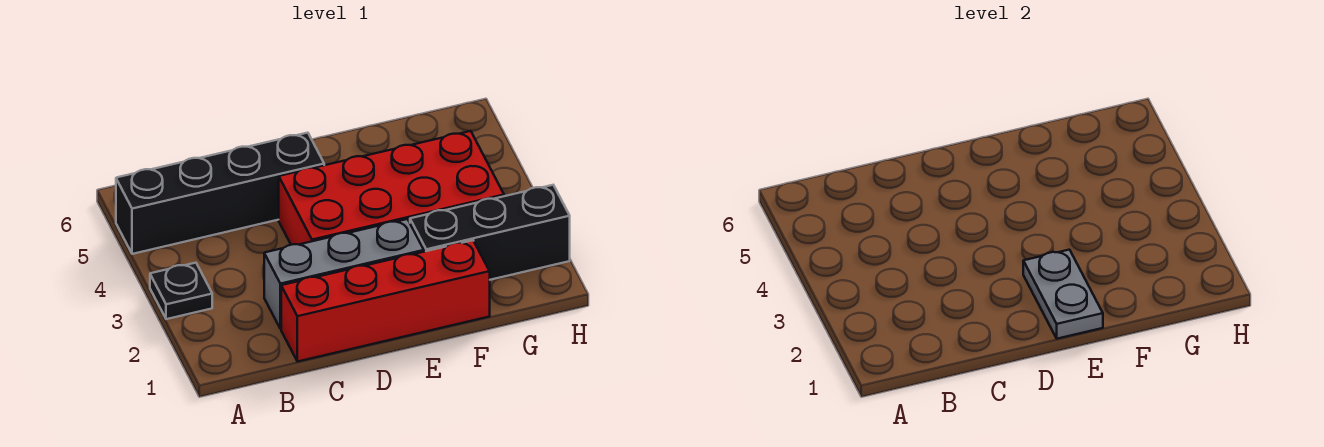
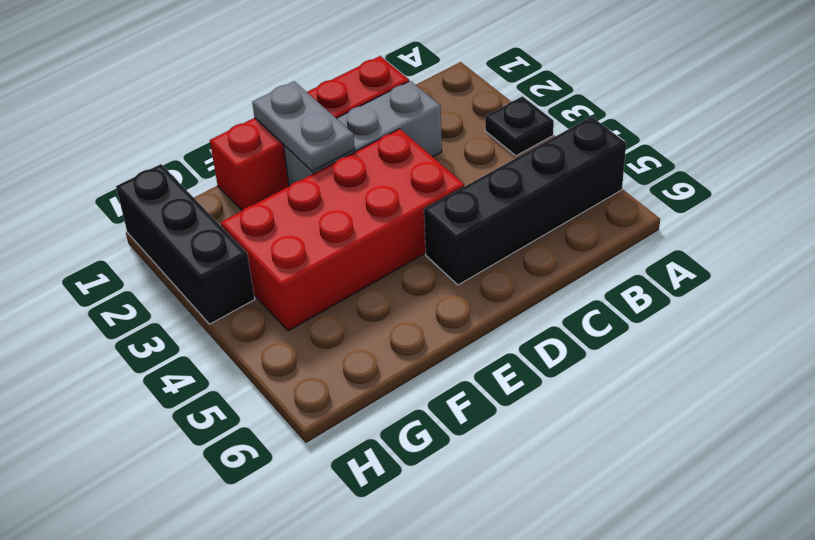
black 1x3 brick [410,185,570,280] -> black 1x3 brick turned to [116,164,255,324]

